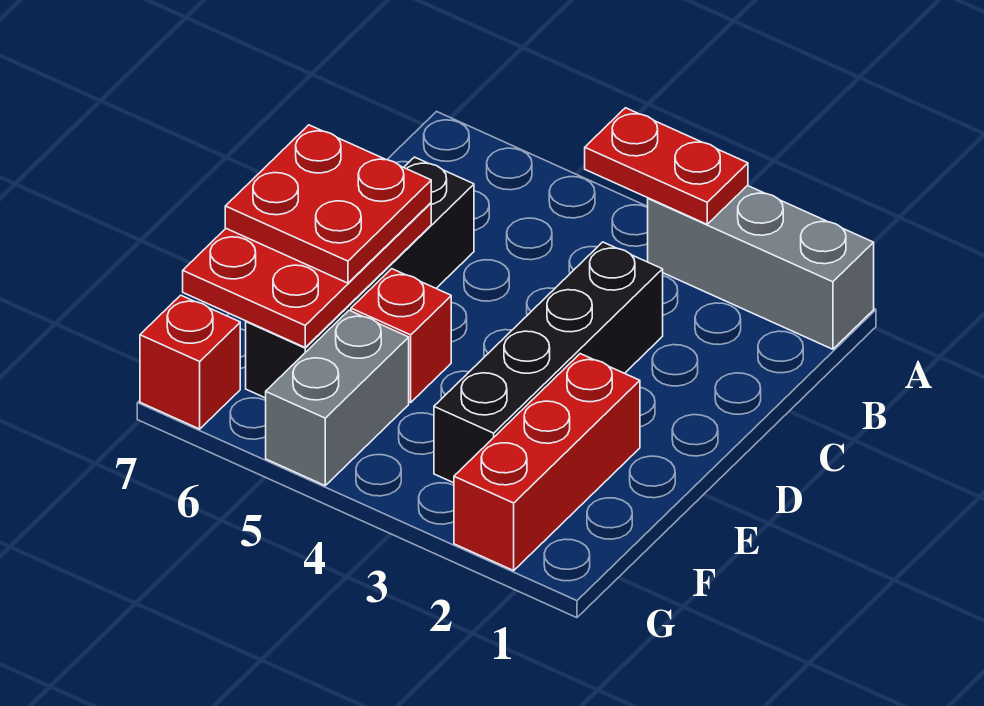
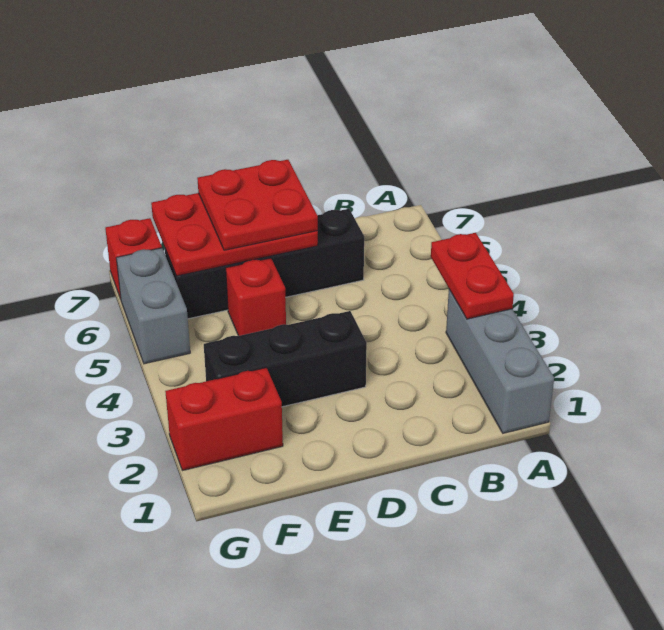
black 1x4 brick [434,242,663,483] -> black 1x3 brick [204,311,367,407]
red 1x3 brick [454,354,640,571] -> red 1x2 brick [165,368,283,471]
grey 1x2 brick [266,310,409,486] -> grey 1x2 brick turned to [116,248,190,364]

